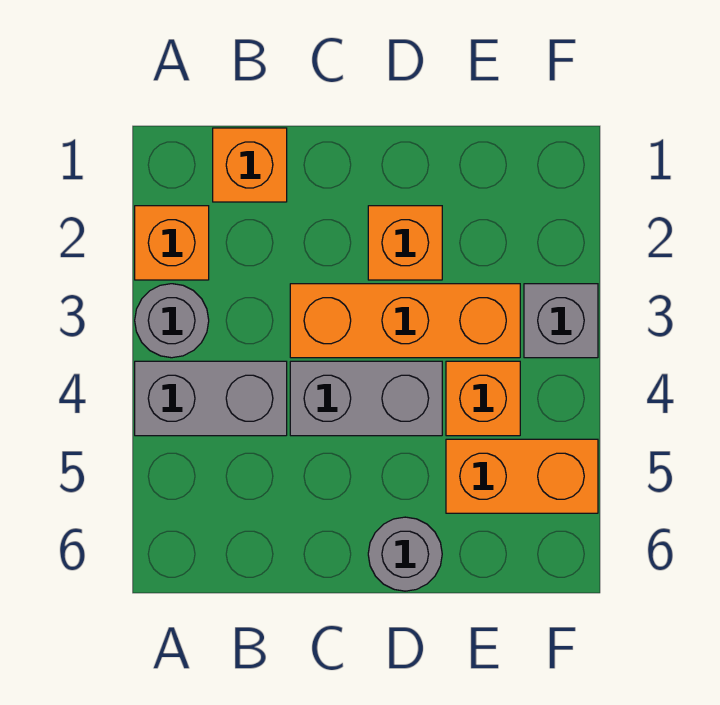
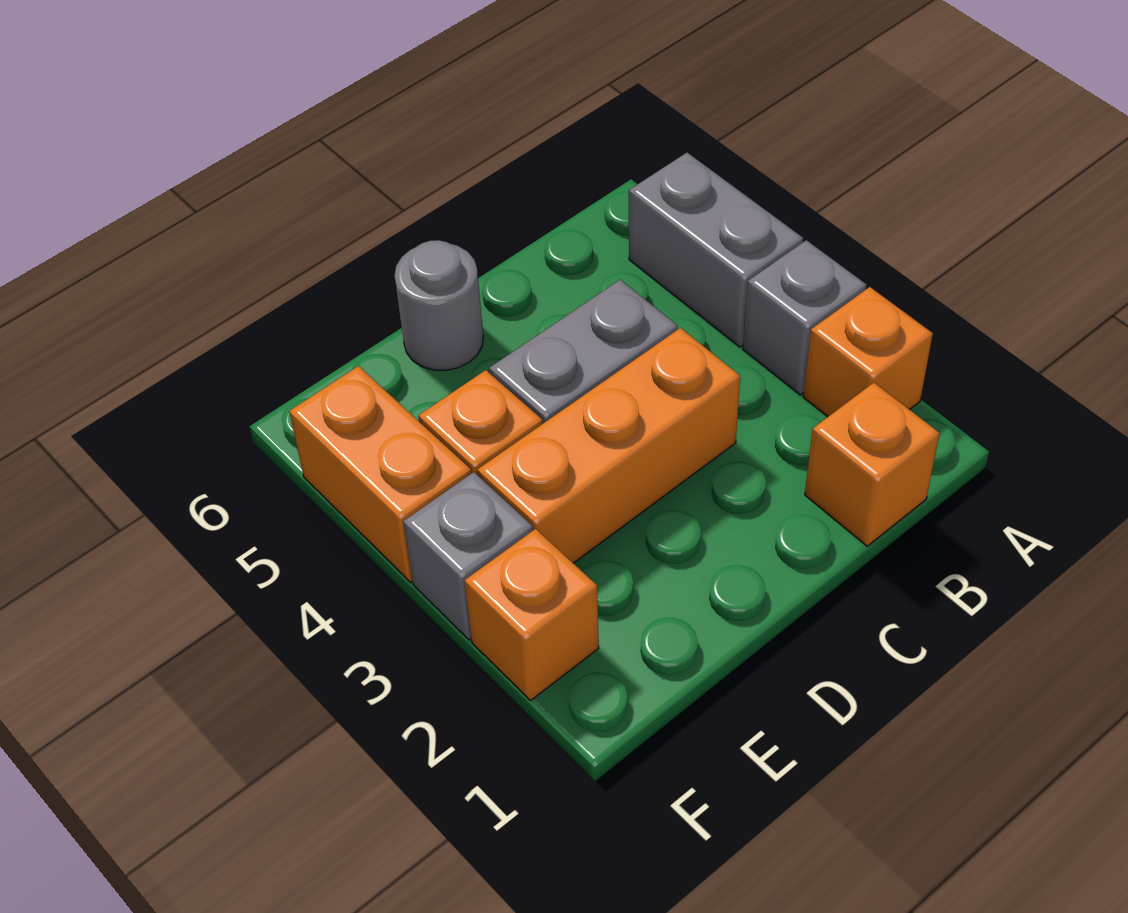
grey 1x1 round brick [135,284,209,358] -> grey 1x1 brick [743,240,867,395]
grey 1x2 brick [135,361,287,436] -> grey 1x2 brick turned to [629,153,803,347]
orange 1x1 brick [368,206,442,280] -> orange 1x1 brick moved to [465,529,599,701]
orange 1x2 brick [446,439,598,513] -> orange 1x2 brick turned to [289,366,471,582]

